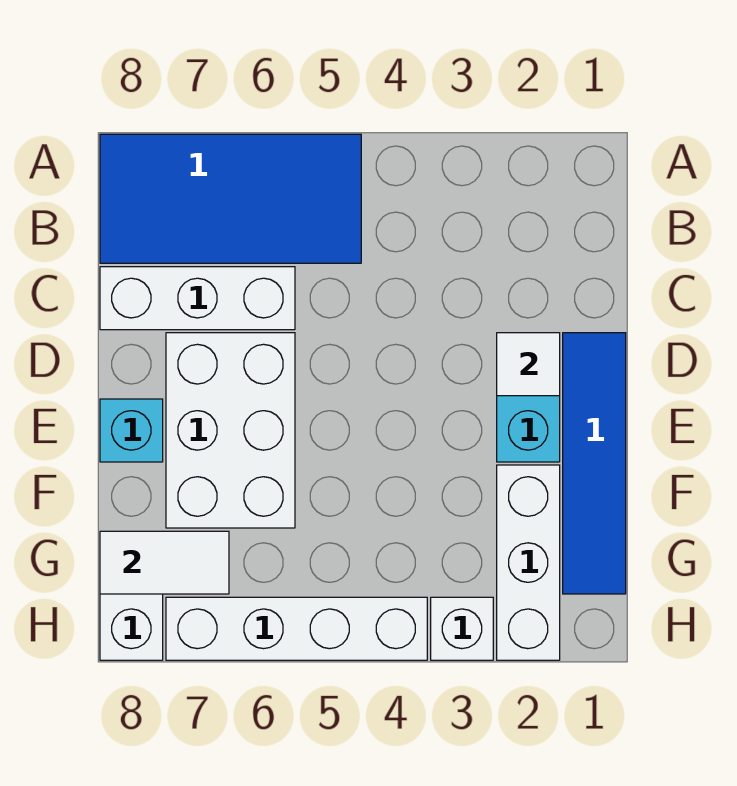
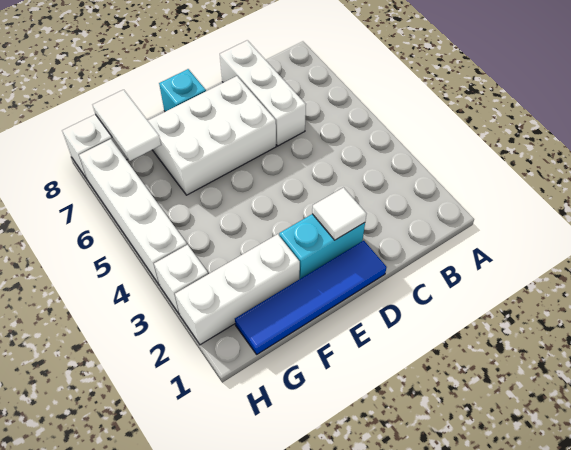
blue 2x4 tile [100,134,361,263] -> none

